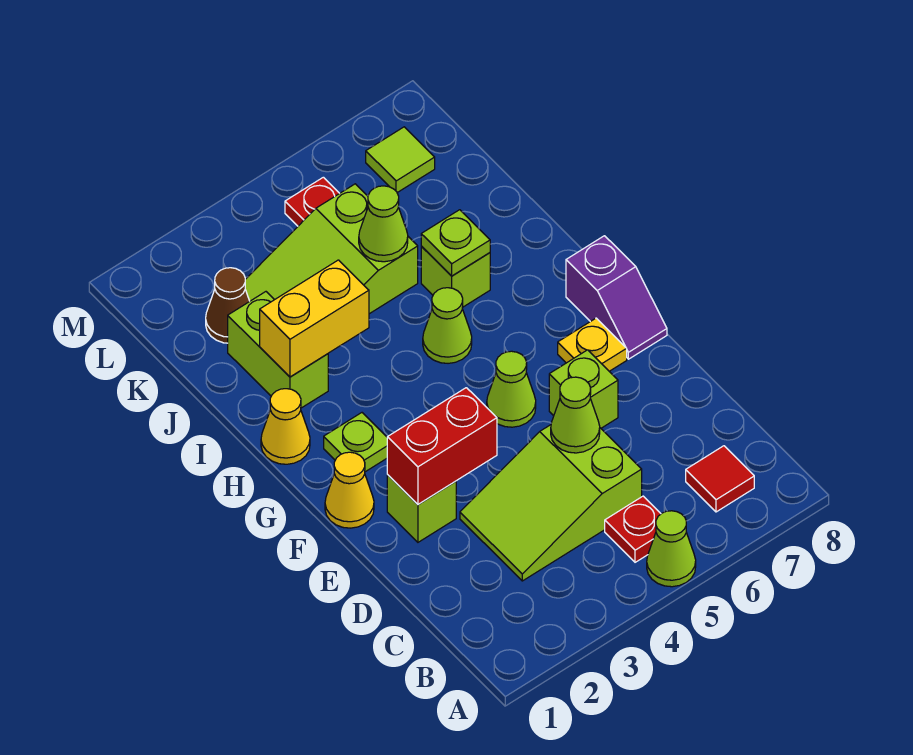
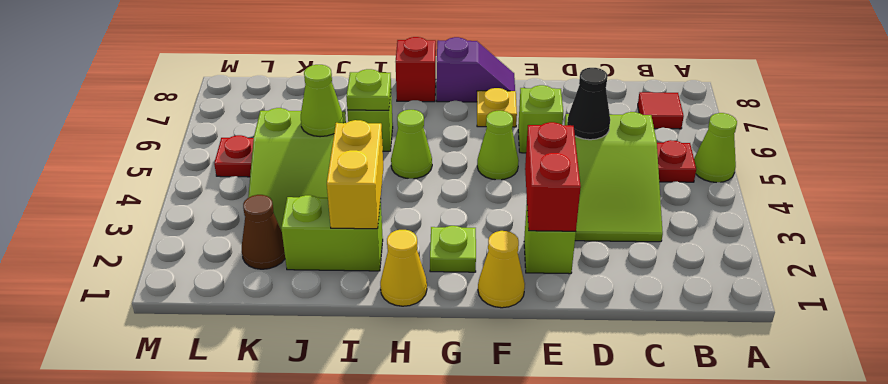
lime 1x1 cone [551,377,600,453] -> black 1x1 cone [567,68,610,140]
none -> red 1x1 brick [396,37,436,102]
lime 1x1 tile [366,127,435,193] -> none

